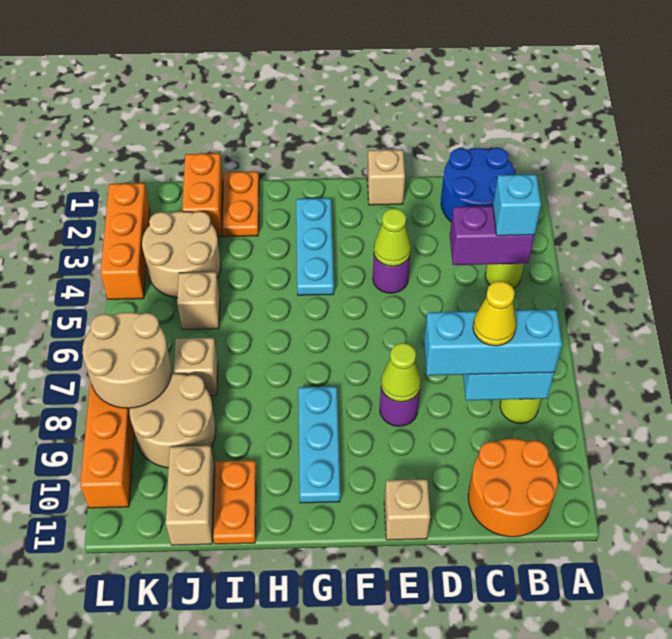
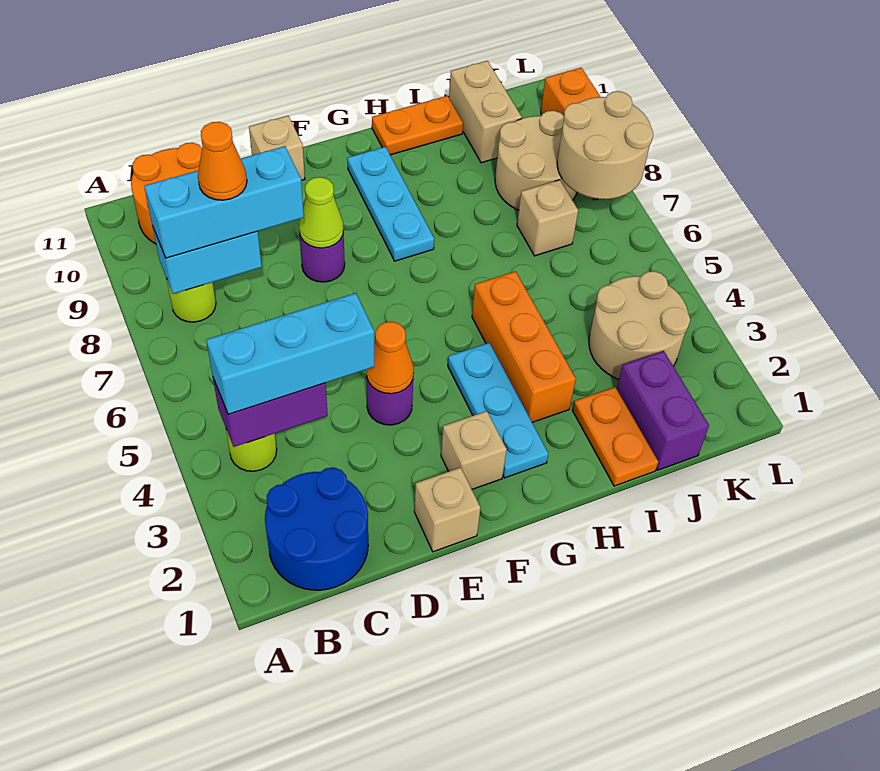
cyan 1x1 brick [493,174,541,236] -> cyan 1x3 brick [206,293,374,414]
yellow 1x1 cone [473,281,516,346] -> orange 1x1 cone [198,122,247,200]
lime 1x1 cone [374,208,411,266] -> orange 1x1 cone [367,322,414,394]
orange 1x2 plate [213,460,256,544] -> orange 1x2 plate turned to [372,96,463,155]
orange 1x2 brick [182,153,223,237] -> purple 1x2 brick [617,351,709,470]
tan 1x1 brick [177,272,220,330] -> tan 1x1 brick moved to [441,411,507,489]
orange 1x3 brick [101,183,150,299] -> orange 1x3 brick moved to [472,271,576,422]

